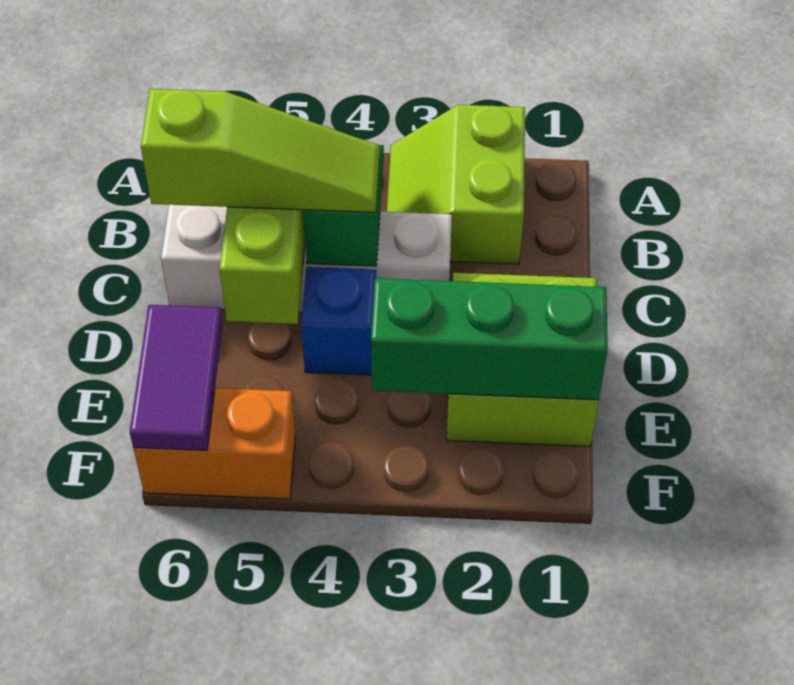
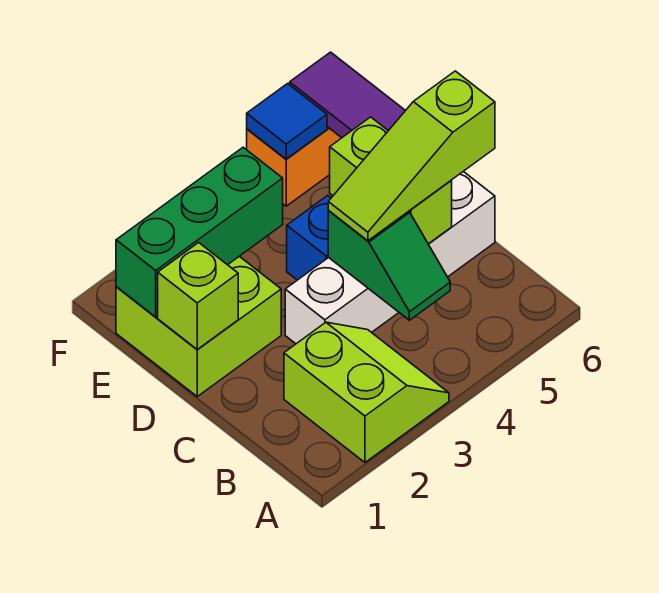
none -> lime 1x1 brick [158,242,238,350]
none -> blue 1x1 tile [247,84,327,159]

